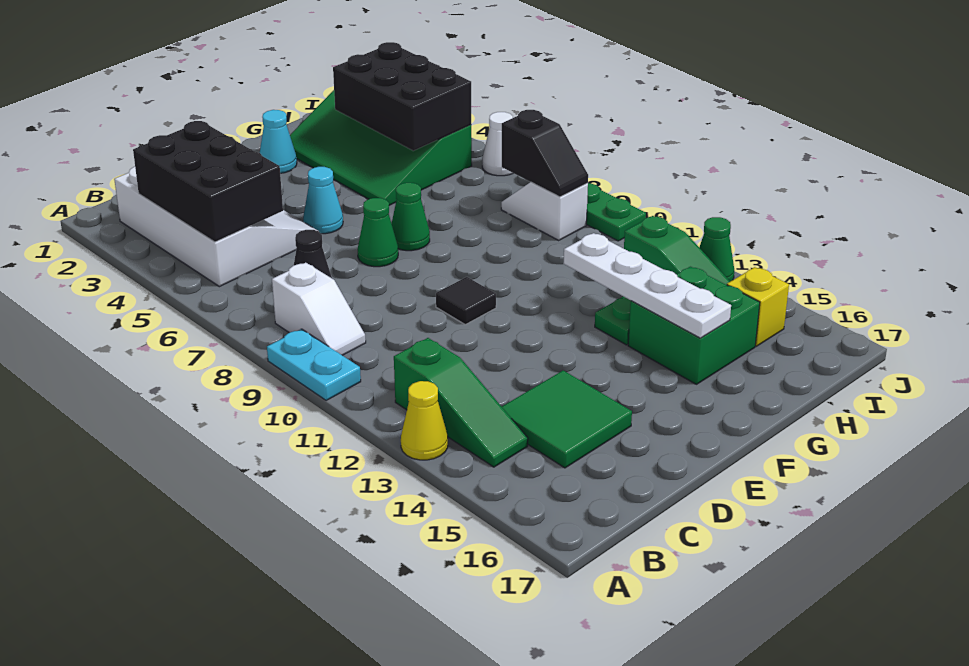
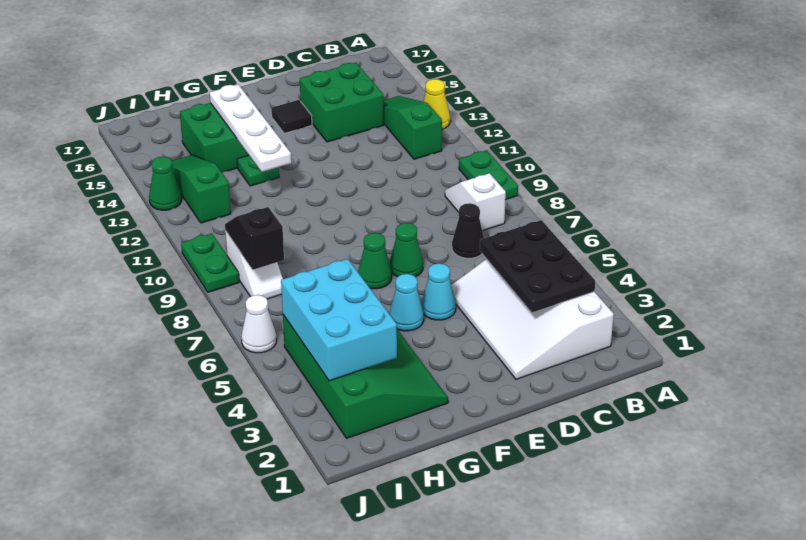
cyan 1x2 plate [267,329,361,401] -> green 1x2 plate [459,151,518,200]
black 2x3 brick [133,121,283,242] -> black 2x3 plate [480,220,595,312]
green 2x2 tile [502,370,632,468] -> green 2x2 brick [300,63,384,142]
black 1x1 tile [436,277,496,324] -> black 1x1 tile moved to [271,100,312,133]
cyan 1x1 cone [260,110,297,173] -> cyan 1x1 cone moved to [389,274,424,331]
black 2x3 brick [333,42,471,151] -> cyan 2x3 brick [281,259,397,381]
yellow 1x1 brick [727,267,789,346] -> none

